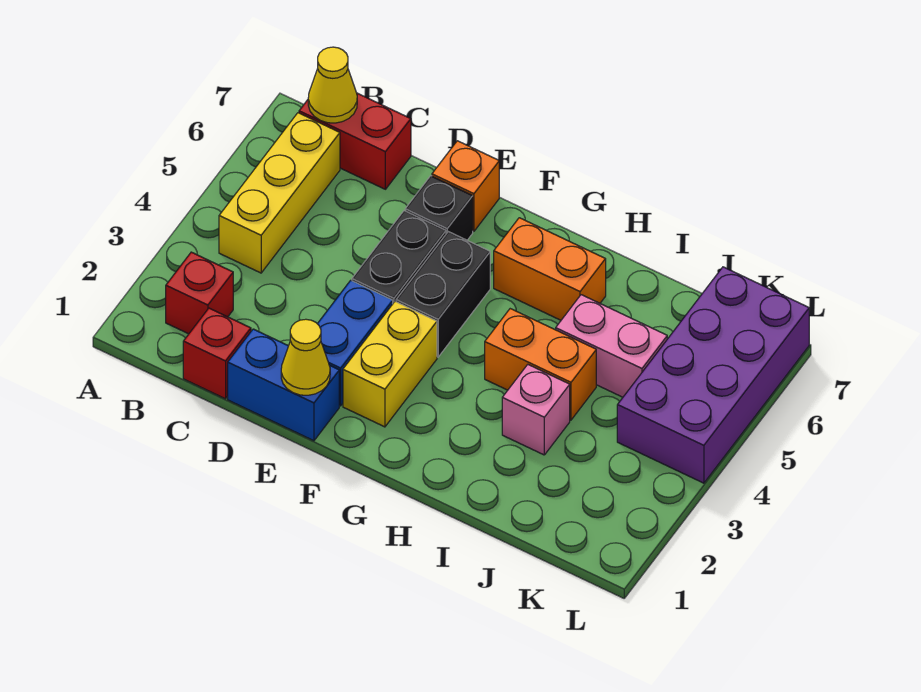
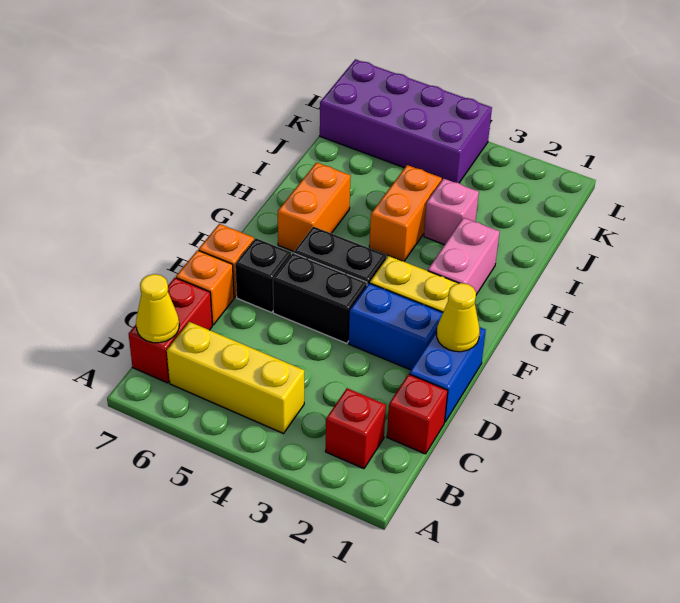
none -> orange 1x1 brick [176,250,234,325]
pink 1x2 brick [556,295,667,397] -> pink 1x2 brick moved to [428,218,500,295]

